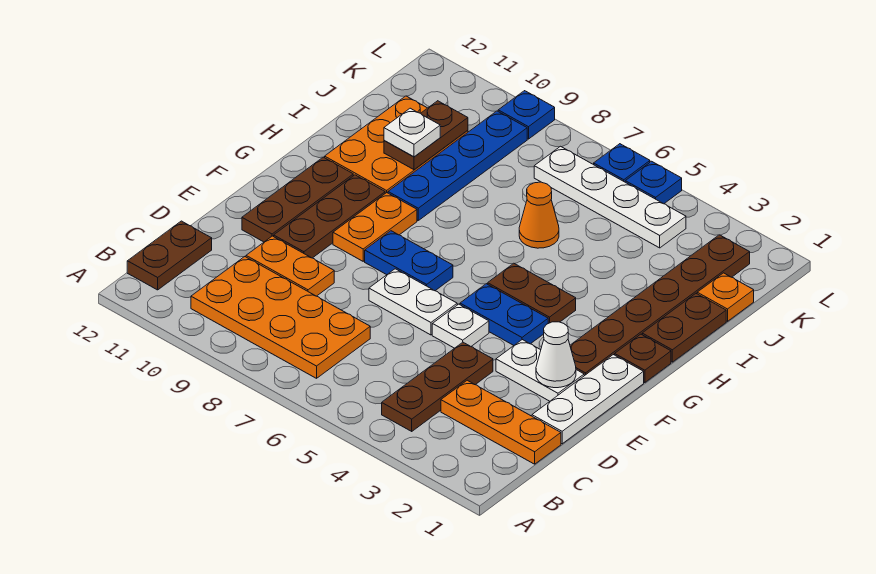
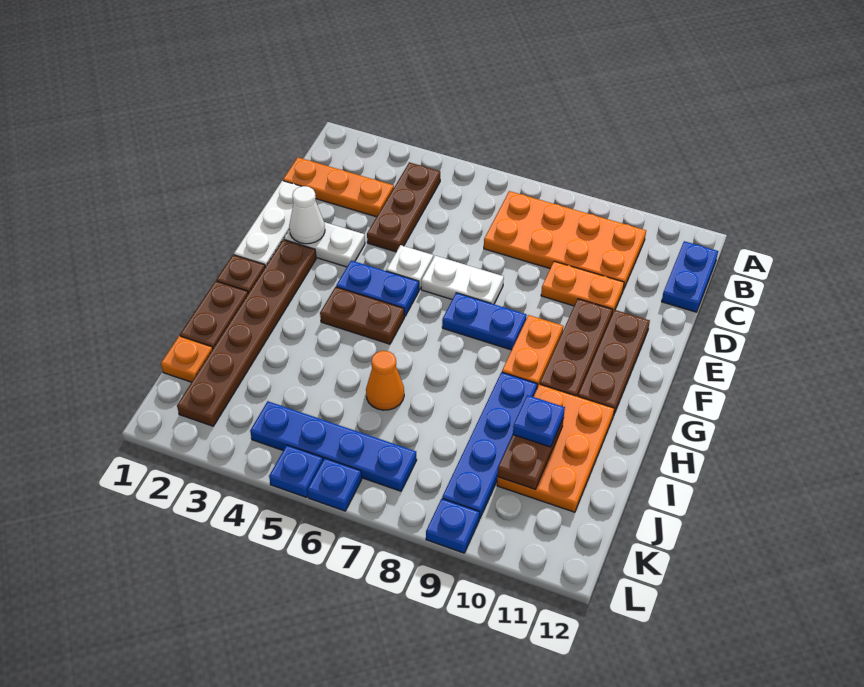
brown 1x2 plate [127,221,212,290] -> blue 1x2 plate [662,241,718,312]
white 1x1 plate [384,108,440,157] -> blue 1x1 plate [513,395,565,447]
white 1x4 plate [534,146,686,248] -> blue 1x4 plate [250,401,417,491]

